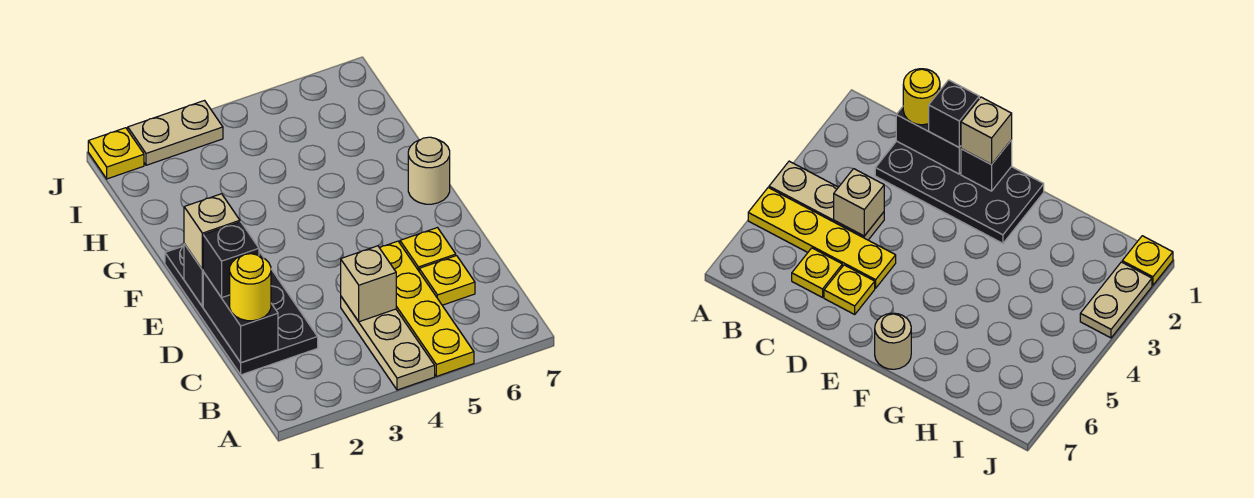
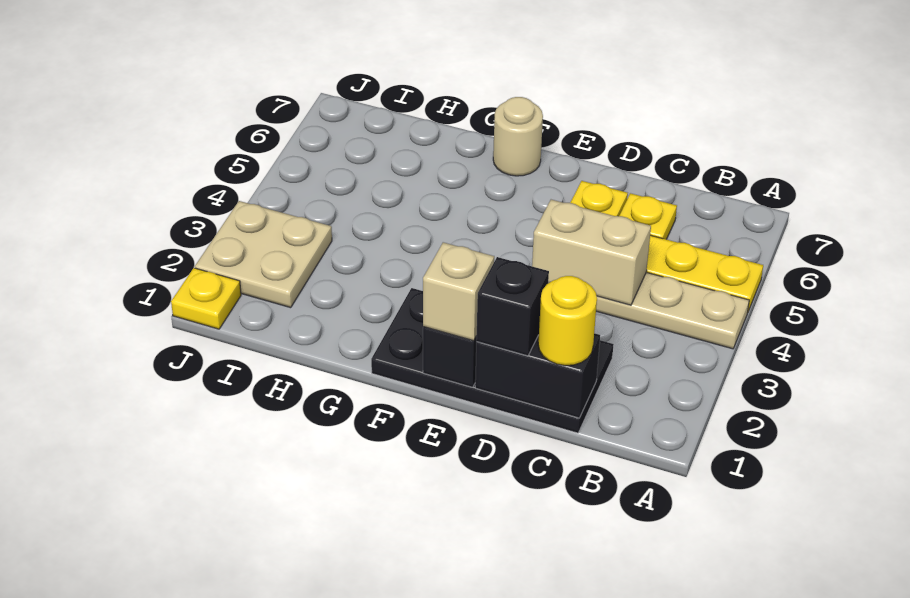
tan 1x1 brick [341,246,396,322] -> tan 1x2 brick [532,200,651,305]
tan 1x2 plate [128,101,223,165] -> tan 2x2 plate [195,201,332,308]

